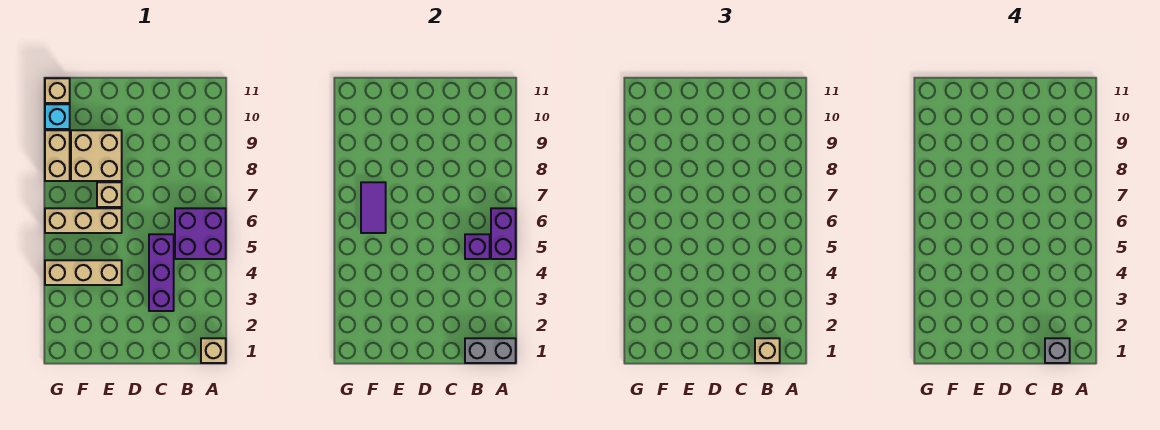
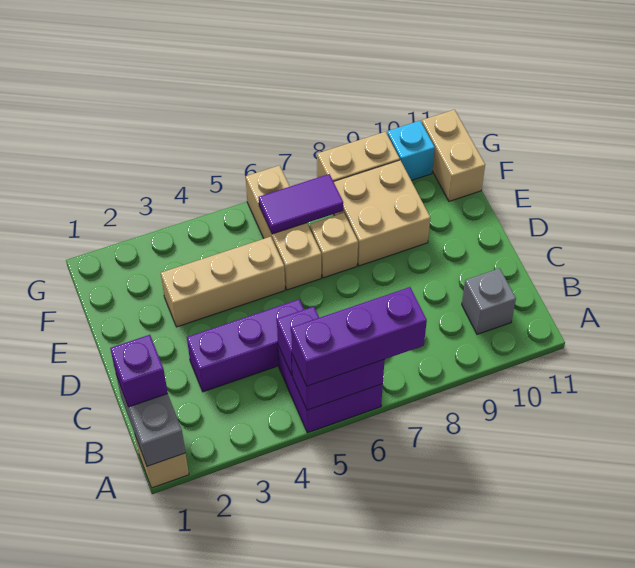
none -> purple 1x3 brick [291,287,427,386]
tan 1x1 brick [755,338,780,363] -> purple 1x1 brick [110,335,168,407]
grey 1x1 brick [1045,338,1070,363] -> grey 1x1 brick moved to [462,268,516,334]
tan 1x3 brick [45,260,122,285] -> tan 1x3 brick turned to [161,237,285,327]
tan 1x1 brick [45,78,70,103] -> tan 1x2 brick [422,110,485,201]

